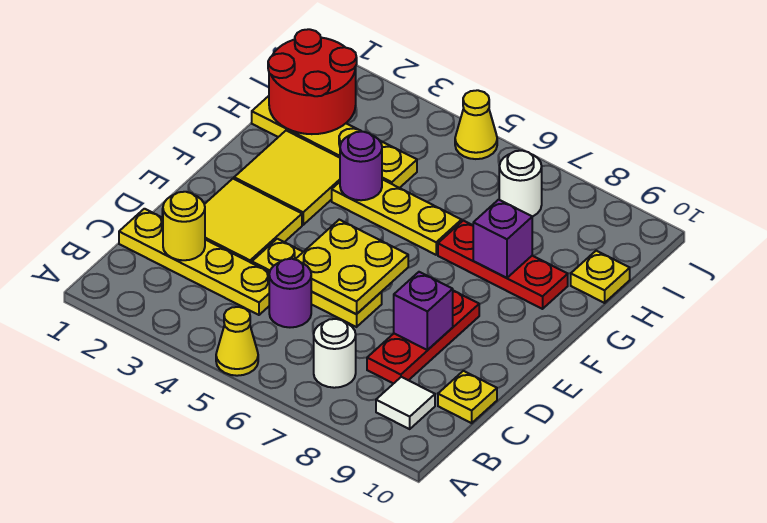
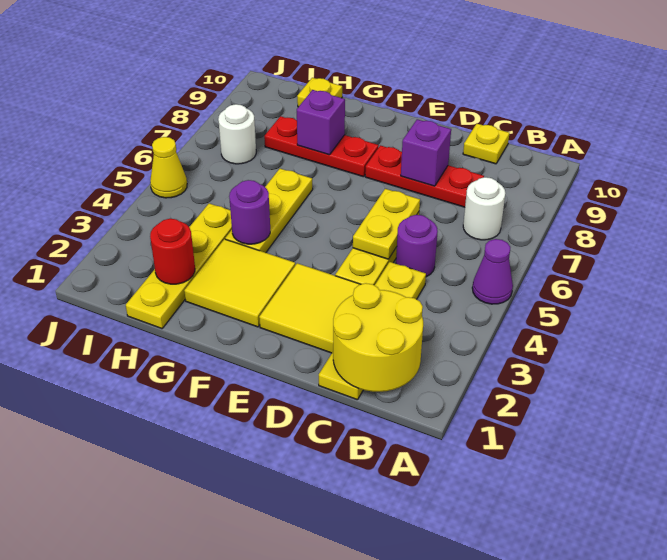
yellow 1x1 cone [216,307,258,376] -> purple 1x1 cone [472,239,513,304]
white 1x1 tile [376,377,435,429] -> none
yellow 1x1 round brick [163,192,205,260] -> yellow 2x2 round brick [333,283,423,392]
yellow 2x2 plate [295,220,408,314] -> yellow 1x2 plate [353,189,420,259]
red 1x3 plate [438,221,568,309] -> red 1x3 plate turned to [264,116,379,177]
red 2x2 round brick [268,29,357,134] -> red 1x1 round brick [150,219,195,284]

